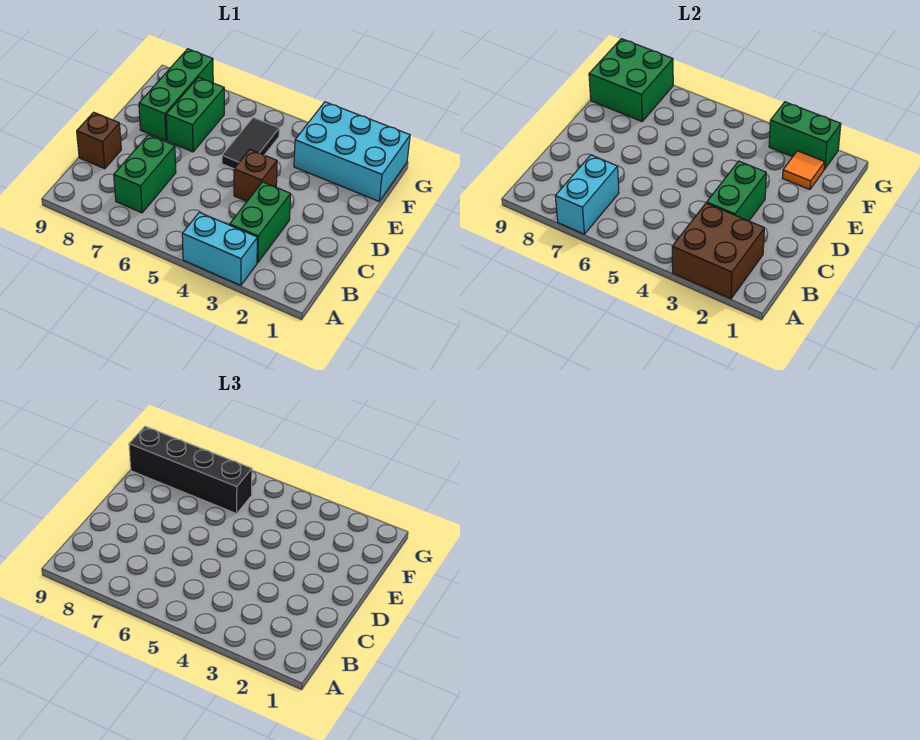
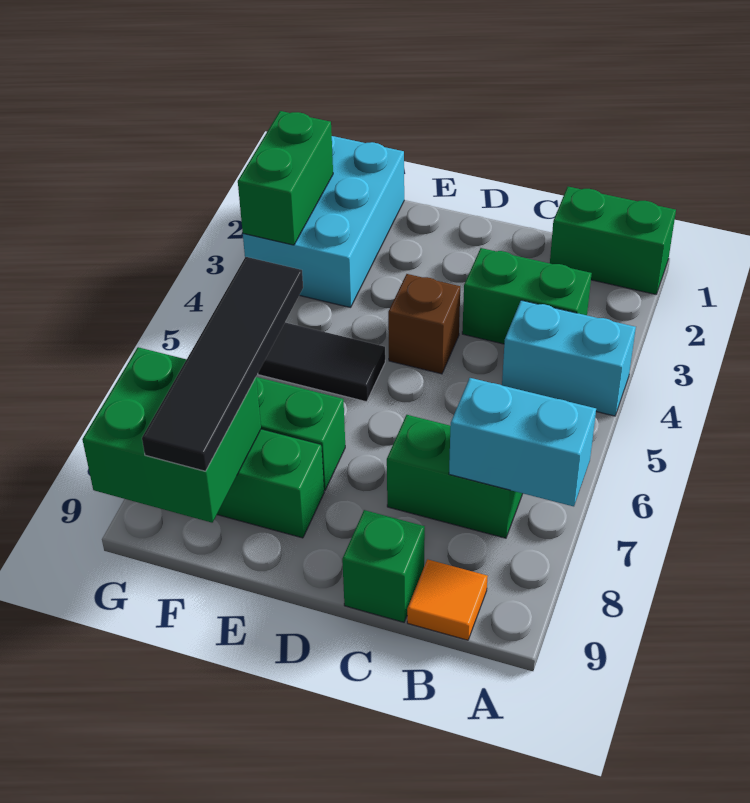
brown 2x2 brick [672,203,764,299] -> none
cyan 1x2 brick [182,212,257,285] -> cyan 1x2 brick turned to [502,300,636,416]
green 1x2 brick [707,161,766,221] -> green 1x2 brick moved to [550,187,676,294]
brown 1x1 brick [77,112,121,169] -> green 1x1 brick [342,510,425,622]
orange 1x1 tile [783,151,825,190] -> orange 1x1 tile moved to [407,559,488,640]
black 1x4 brick [129,427,252,514] -> black 1x4 tile [142,257,303,471]

